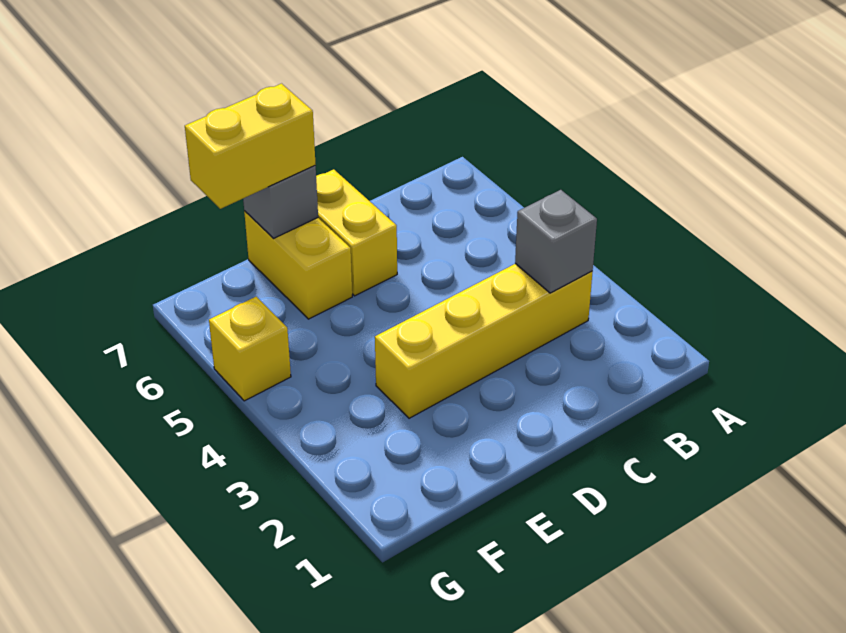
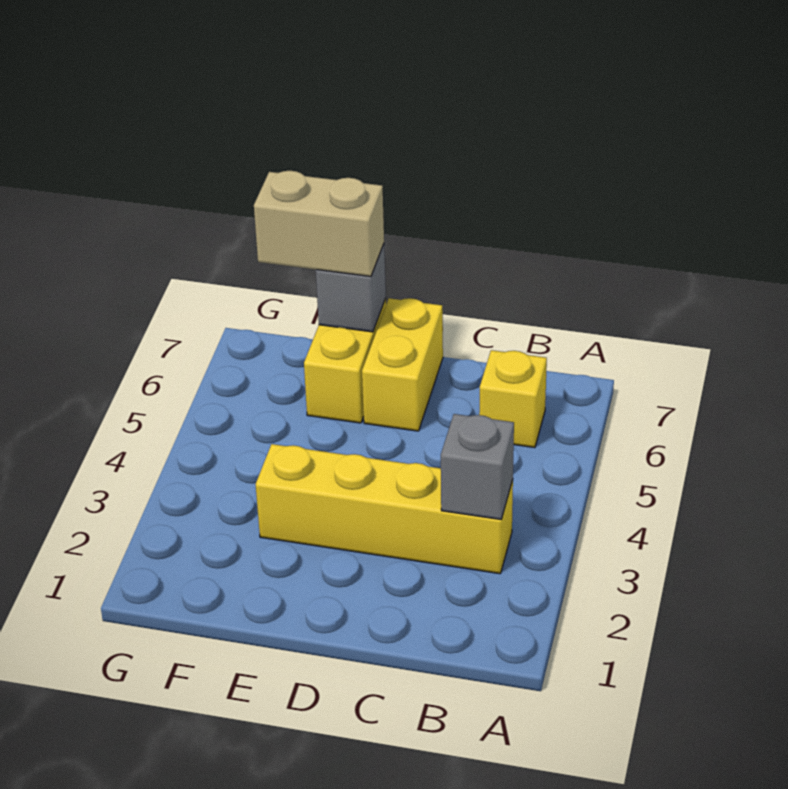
yellow 1x2 brick [185,84,316,209] -> tan 1x2 brick [254,171,384,277]
yellow 1x1 brick [209,297,291,401] -> yellow 1x1 brick moved to [479,350,547,448]

